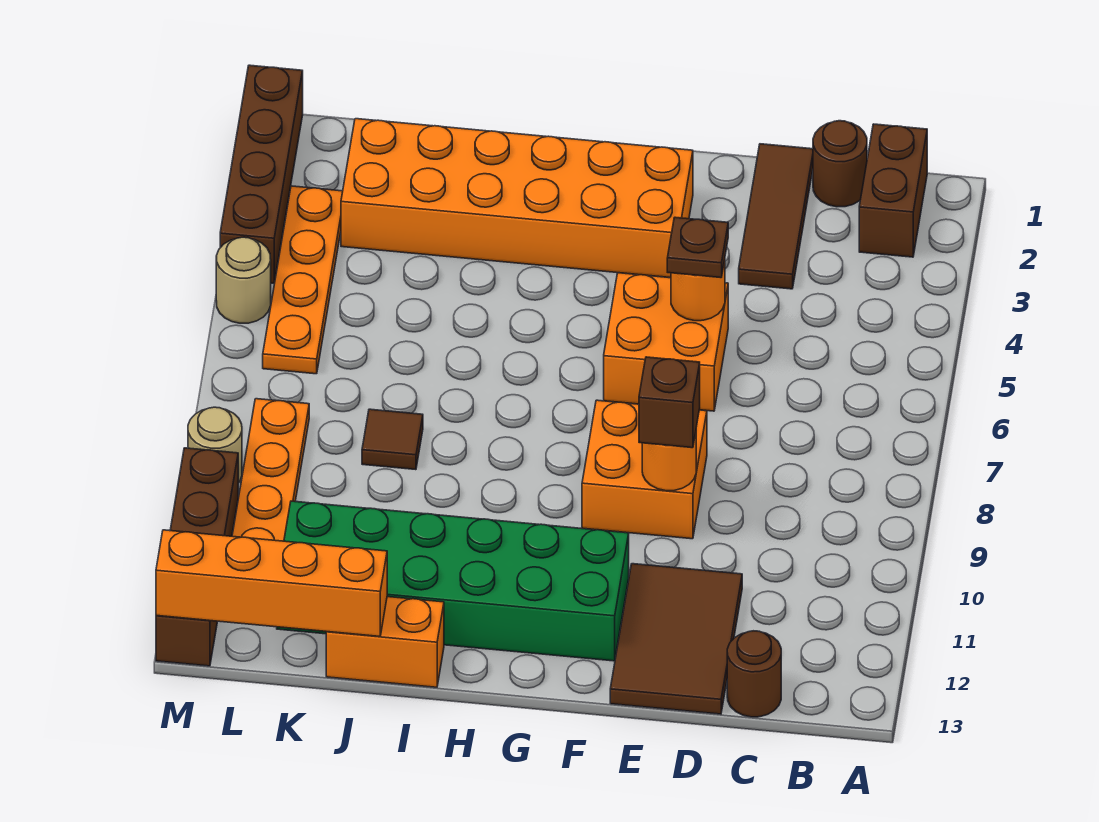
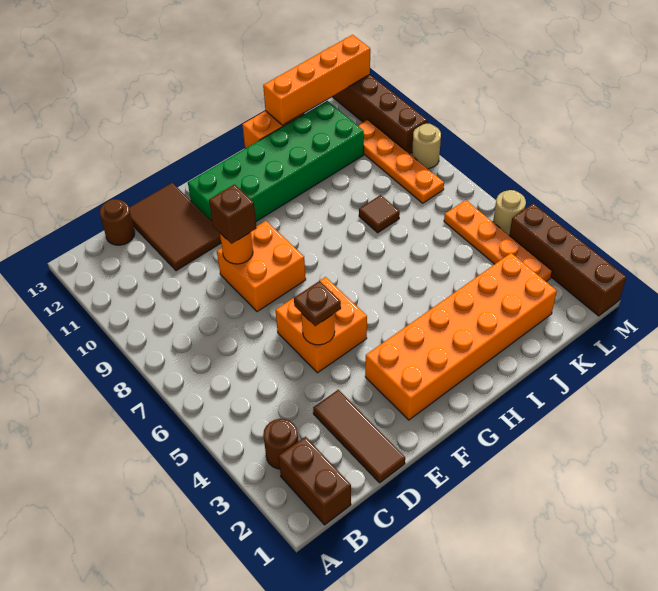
brown 1x1 round brick [813,121,867,207] -> brown 1x1 round brick moved to [263,419,298,469]

